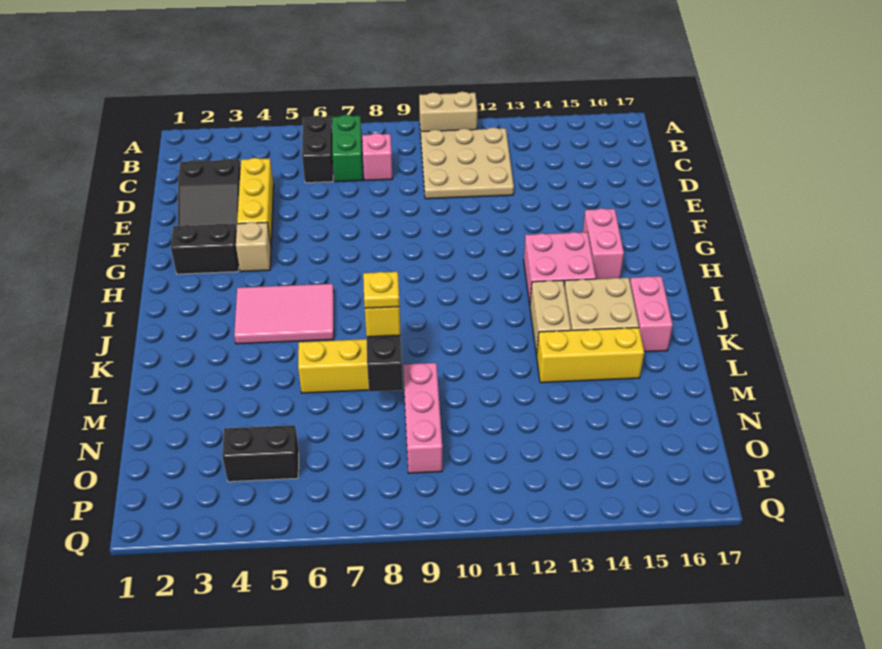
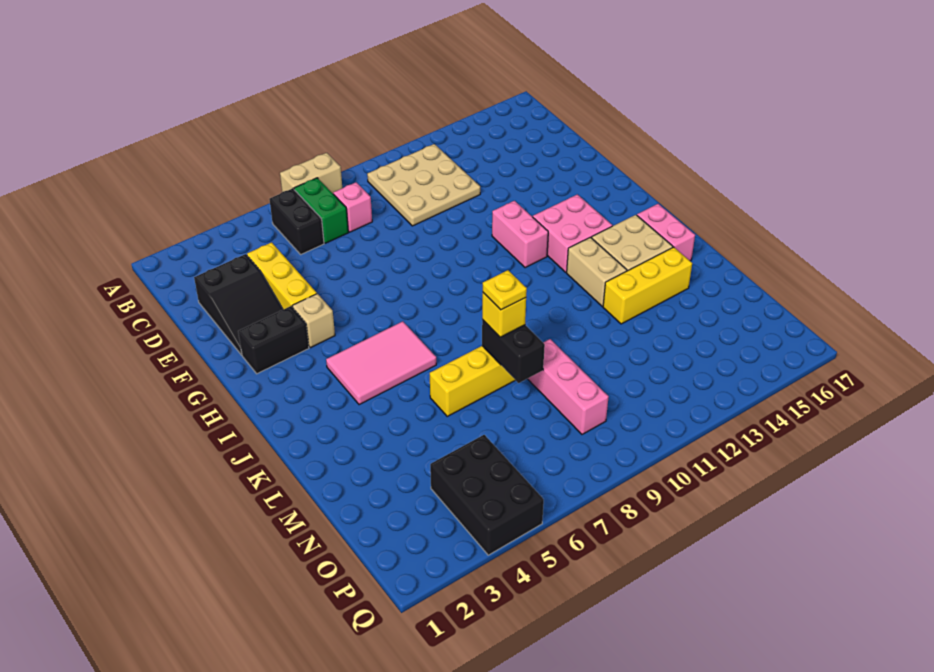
tan 1x2 brick [419,92,478,134] -> tan 1x2 brick moved to [280,153,342,193]
pink 1x2 brick [583,208,624,279] -> pink 1x2 brick moved to [492,201,548,268]
black 1x2 brick [222,425,299,482] -> black 2x3 brick [430,435,544,555]

